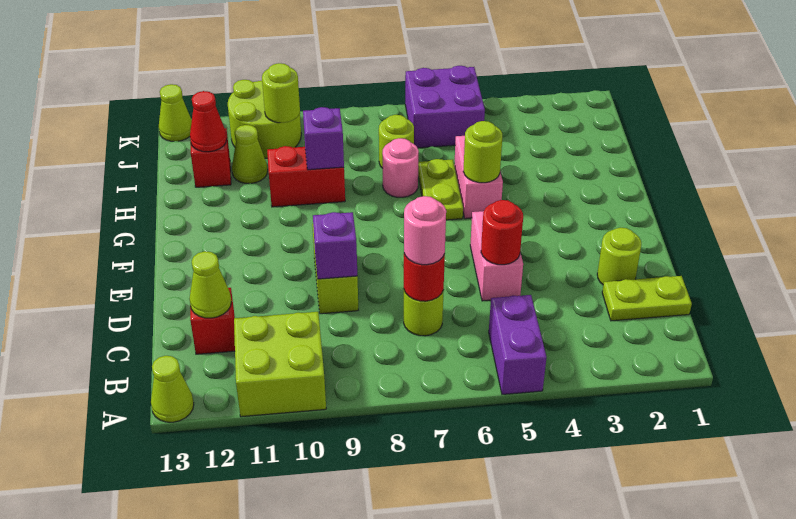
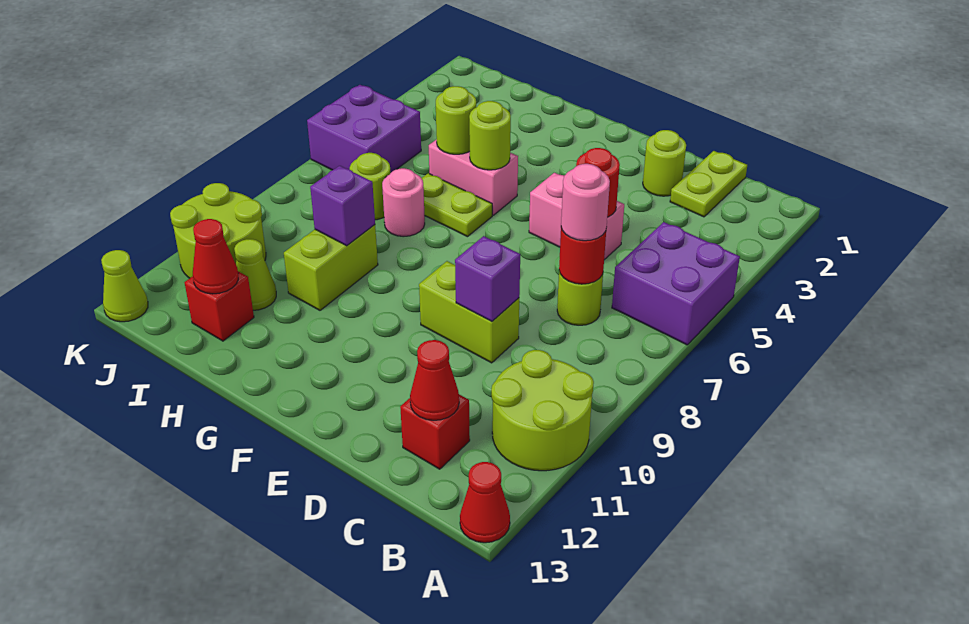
purple 1x2 brick [489,295,547,394] -> purple 2x2 brick [612,222,740,345]
lime 2x2 brick [234,312,326,417] -> lime 2x2 round brick [491,350,594,471]
lime 1x1 cone [151,356,194,422] -> red 1x1 cone [460,462,510,543]
lime 1x1 cone [190,251,231,318] -> red 1x1 cone [410,340,459,420]
red 1x2 brick [267,146,345,207] -> lime 1x2 brick [284,225,378,310]
lime 1x1 round brick [262,63,300,123] -> lime 1x1 round brick moved to [436,86,476,154]

